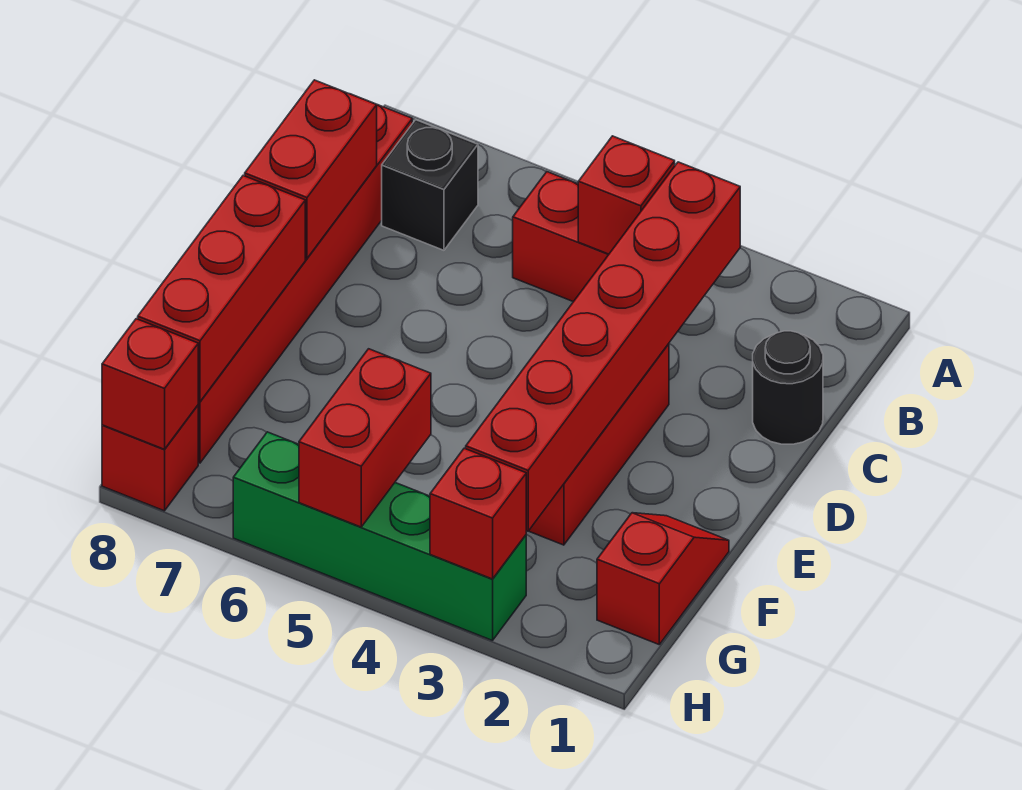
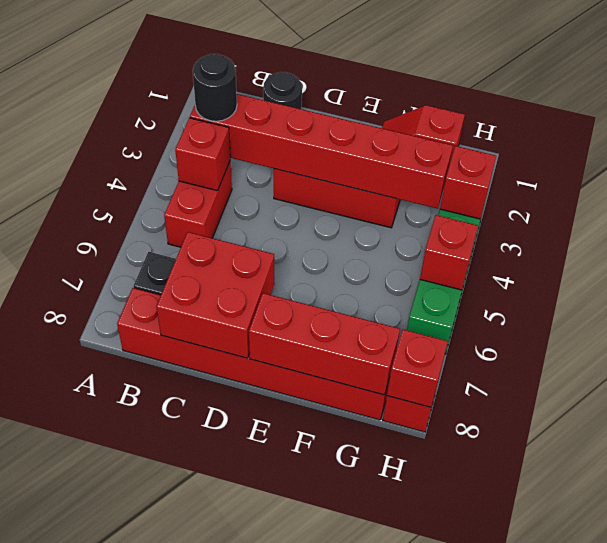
none -> black 1x1 round brick [193,54,237,121]
red 1x2 brick [245,80,377,258] -> red 2x2 brick [156,232,274,358]
red 1x2 brick [299,349,431,527] -> red 1x1 brick [420,215,478,290]

